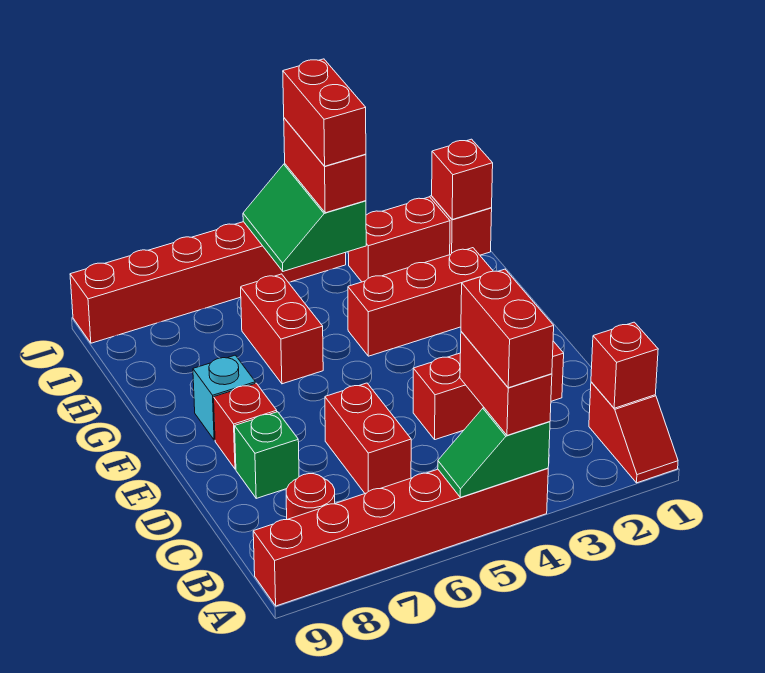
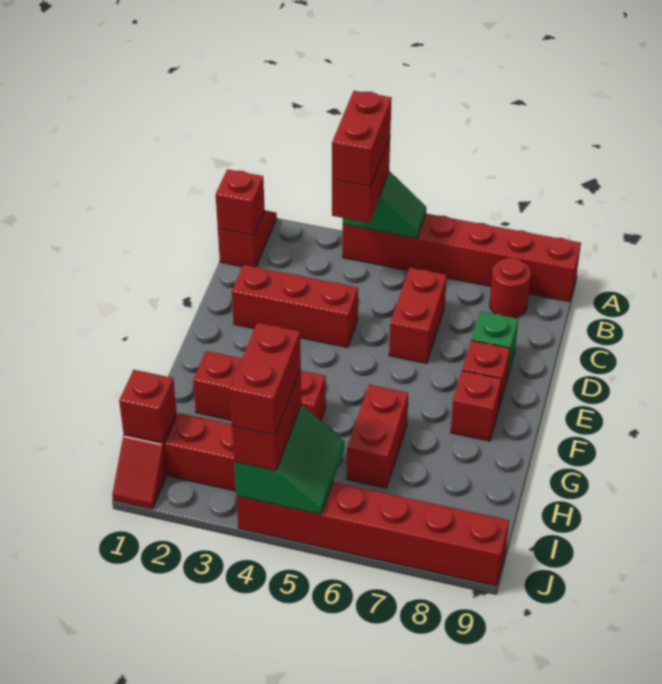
cyan 1x1 brick [193,355,255,440] -> red 1x1 brick [451,371,502,441]

